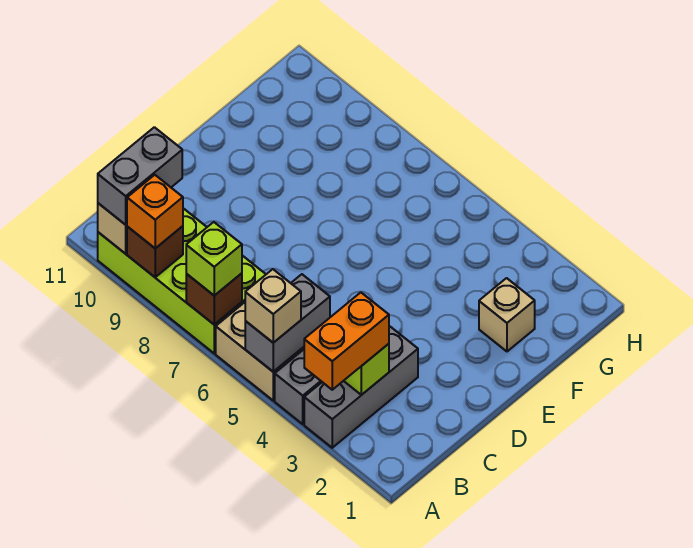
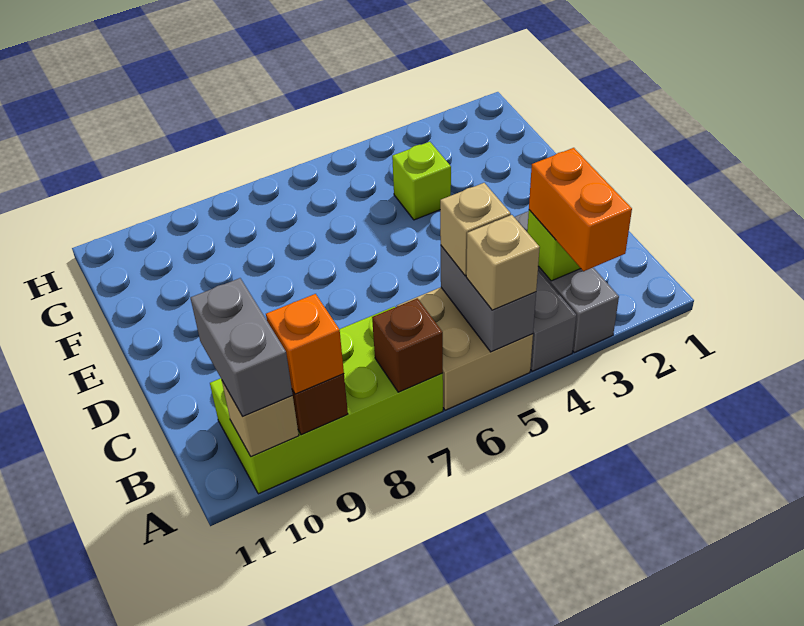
lime 1x1 brick [186,222,242,296] -> lime 1x1 brick moved to [392,142,451,220]
tan 1x1 brick [479,278,535,351] -> tan 1x1 brick moved to [440,183,511,276]

